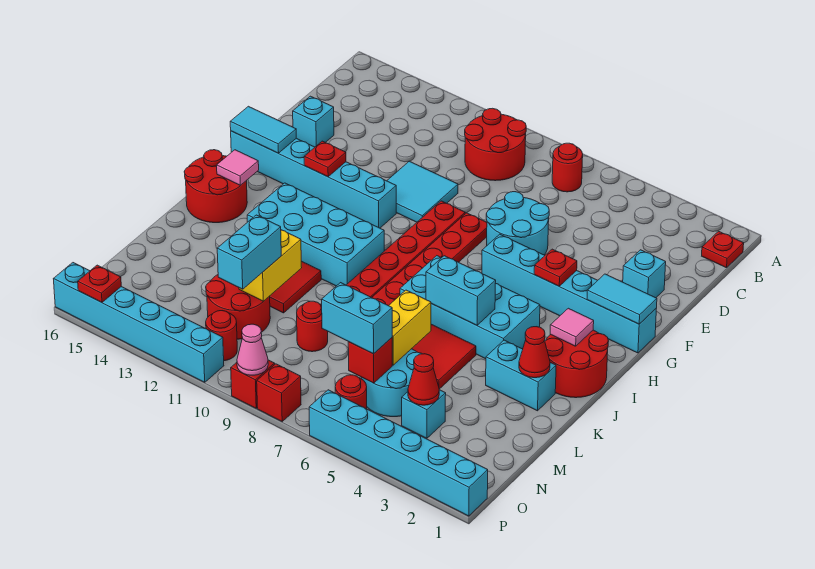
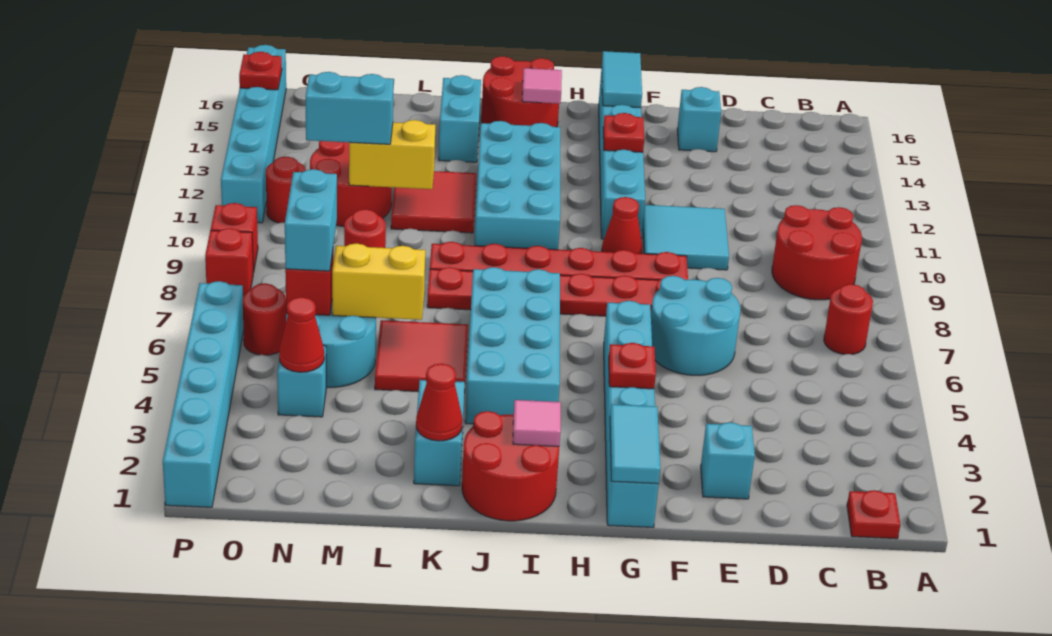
none -> red 1x1 cone [602,197,642,254]
cyan 1x2 brick [426,256,496,325] -> cyan 1x2 brick moved to [439,75,481,162]
pink 1x1 cone [237,324,268,375] -> none

